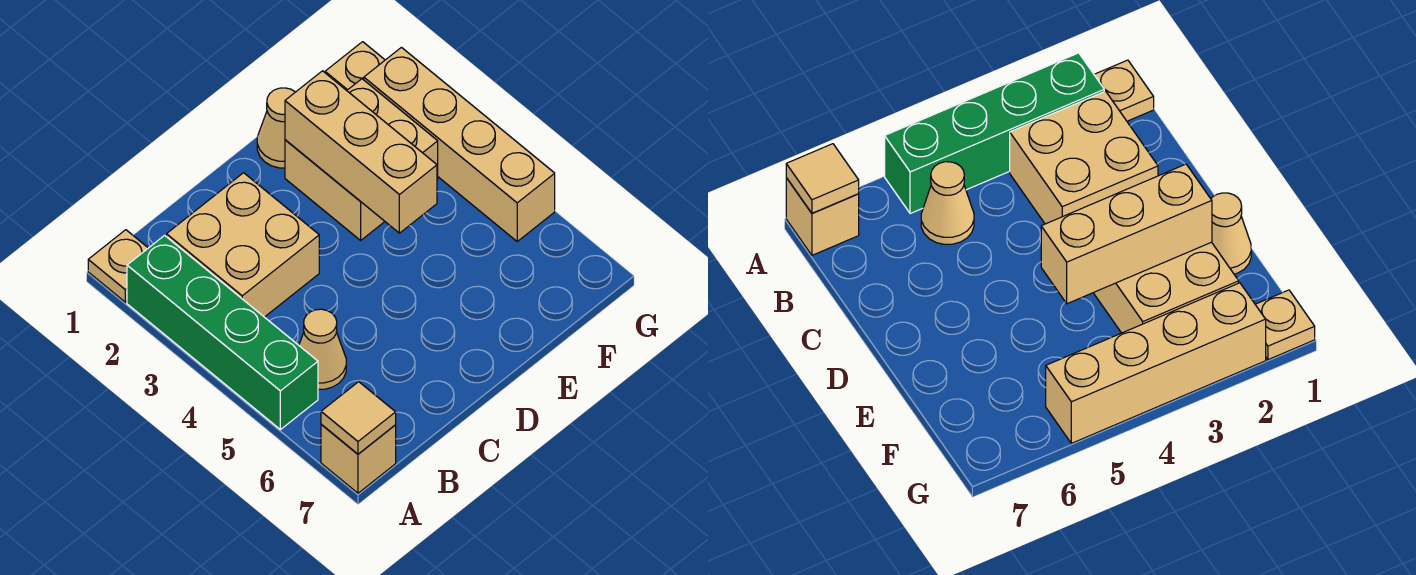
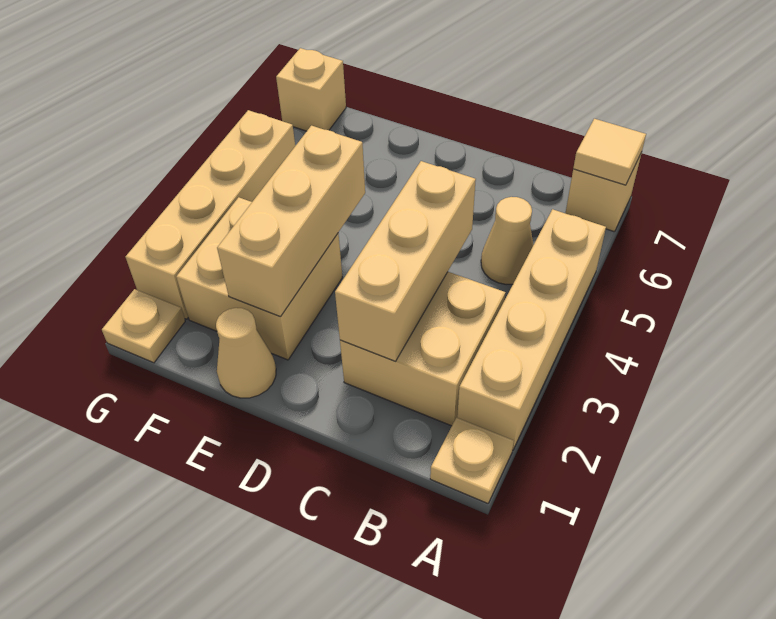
green 1x4 brick [127,235,318,430] -> tan 1x4 brick [457,209,606,450]
none -> tan 1x3 brick [335,161,476,361]
none -> tan 1x1 brick [276,48,346,131]

